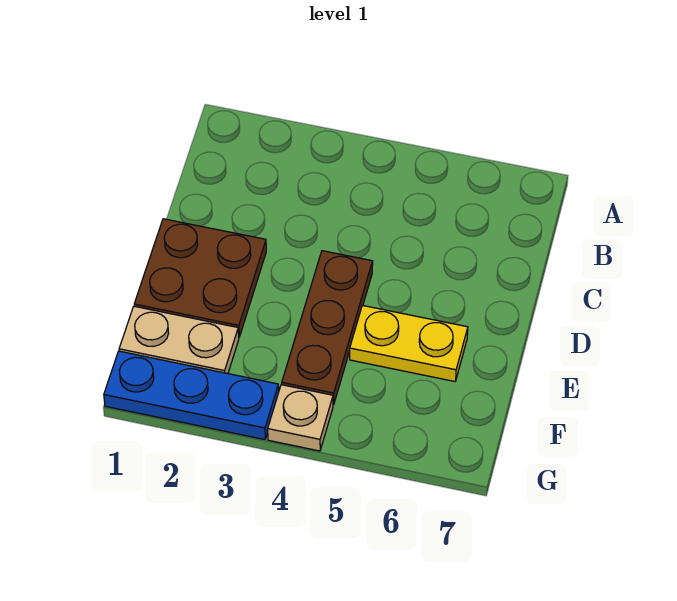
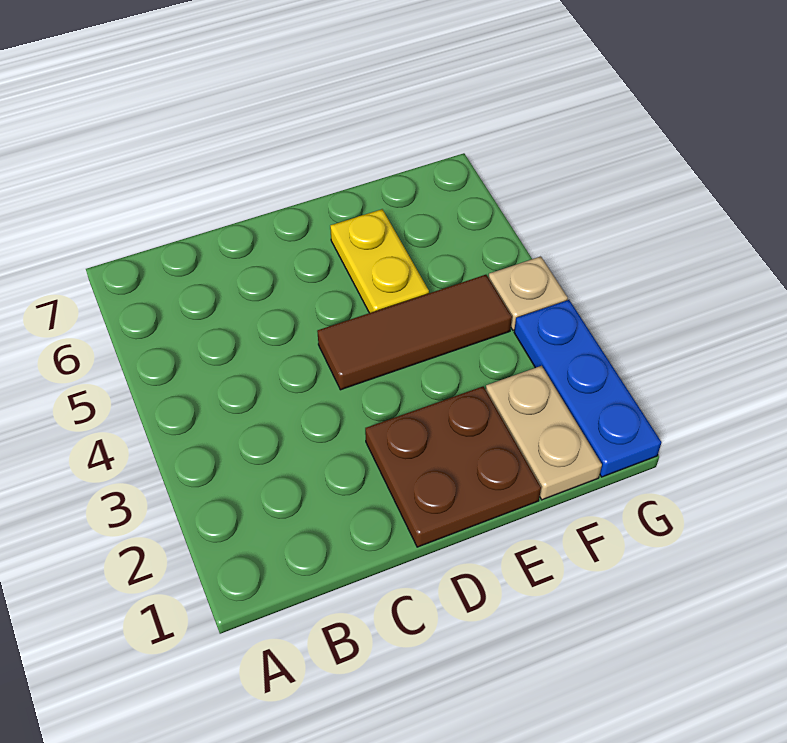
brown 1x3 plate [282,251,373,405] -> brown 1x3 tile [317,275,512,390]

